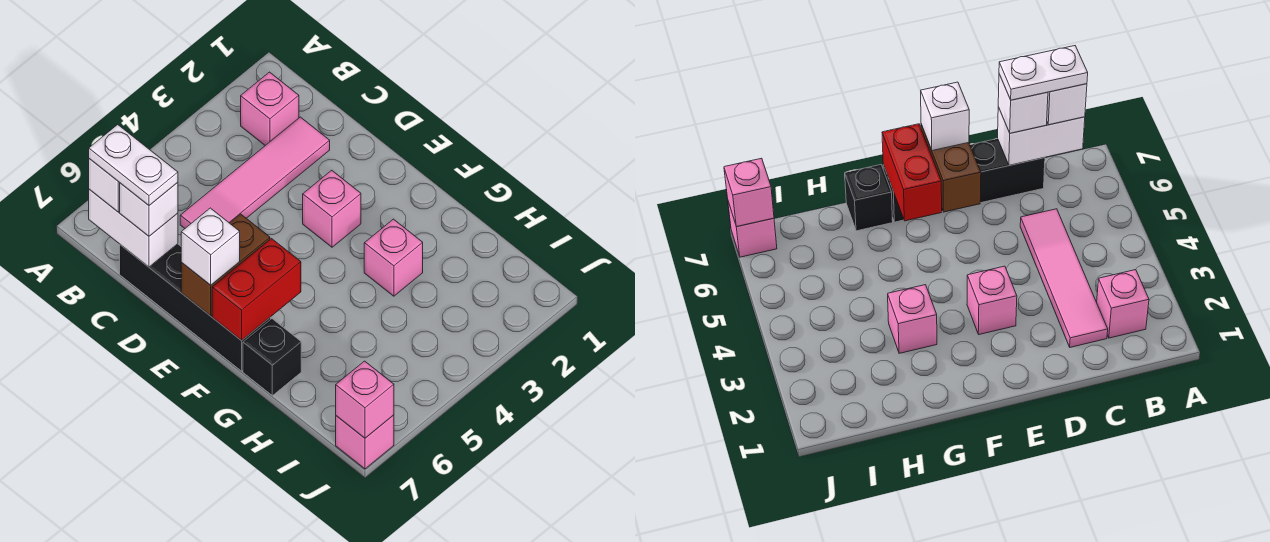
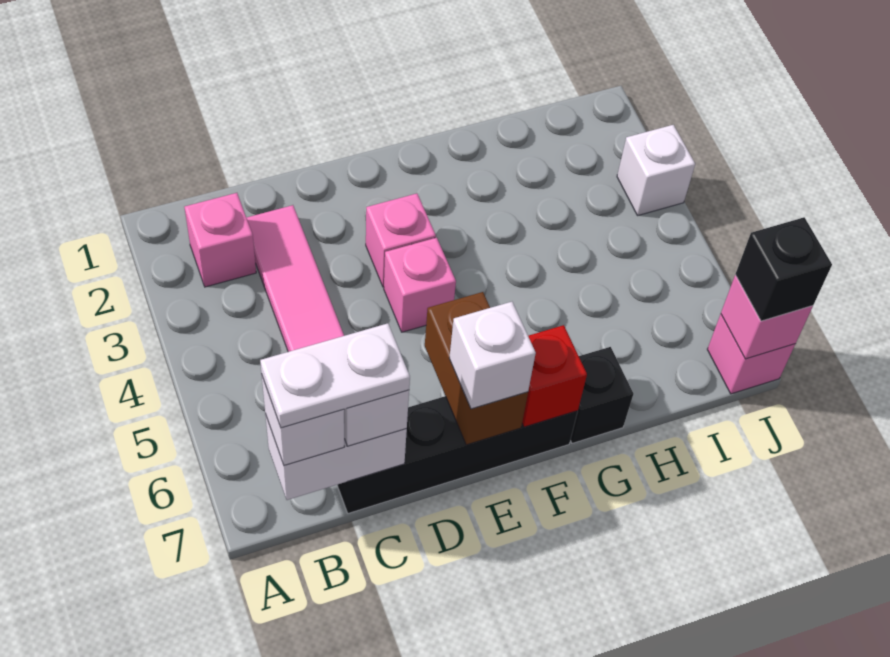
red 1x2 brick [212,239,301,341] -> red 1x1 brick [522,325,587,427]
pink 1x1 brick [364,219,423,296] -> pink 1x1 brick moved to [384,238,456,332]
none -> white 1x1 brick [617,125,695,215]
none -> black 1x1 brick [735,217,832,321]

